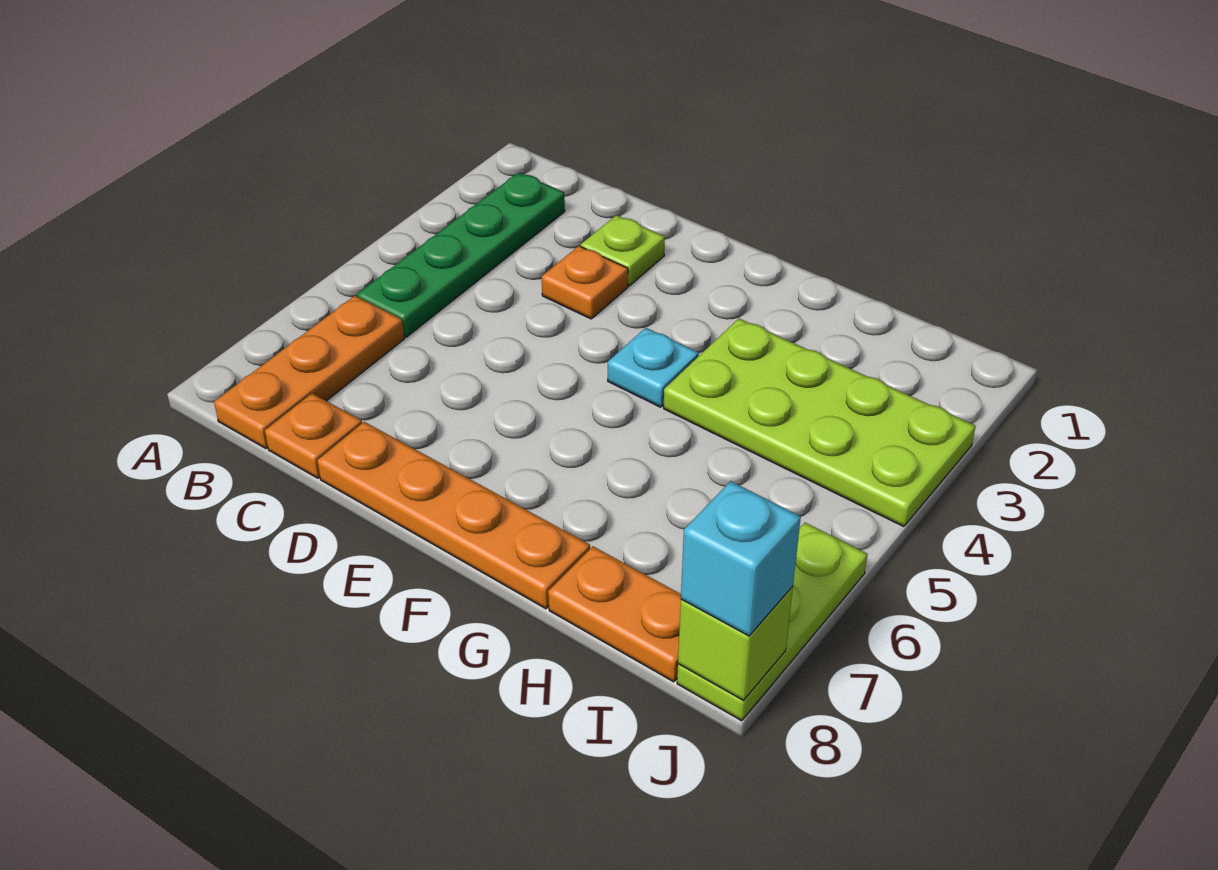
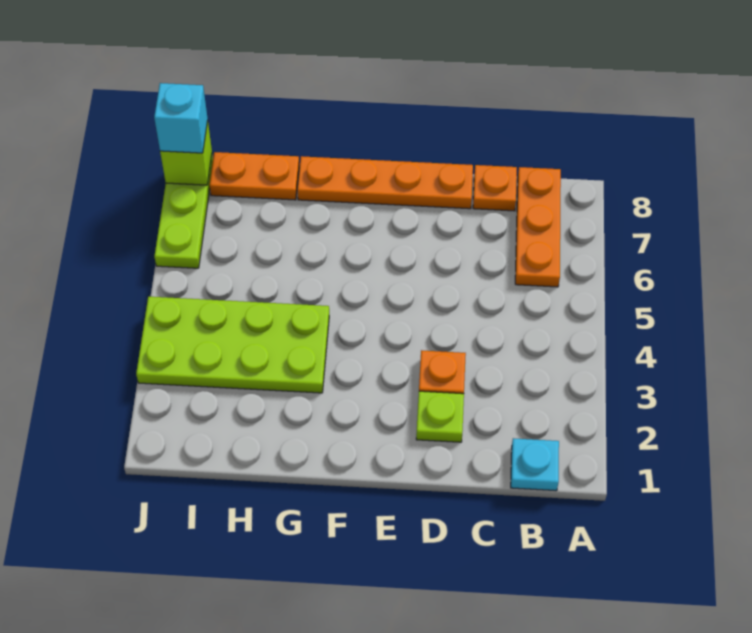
green 1x4 plate [357,172,565,337] -> none
cyan 1x1 plate [608,328,699,407] -> cyan 1x1 plate moved to [511,438,559,491]

